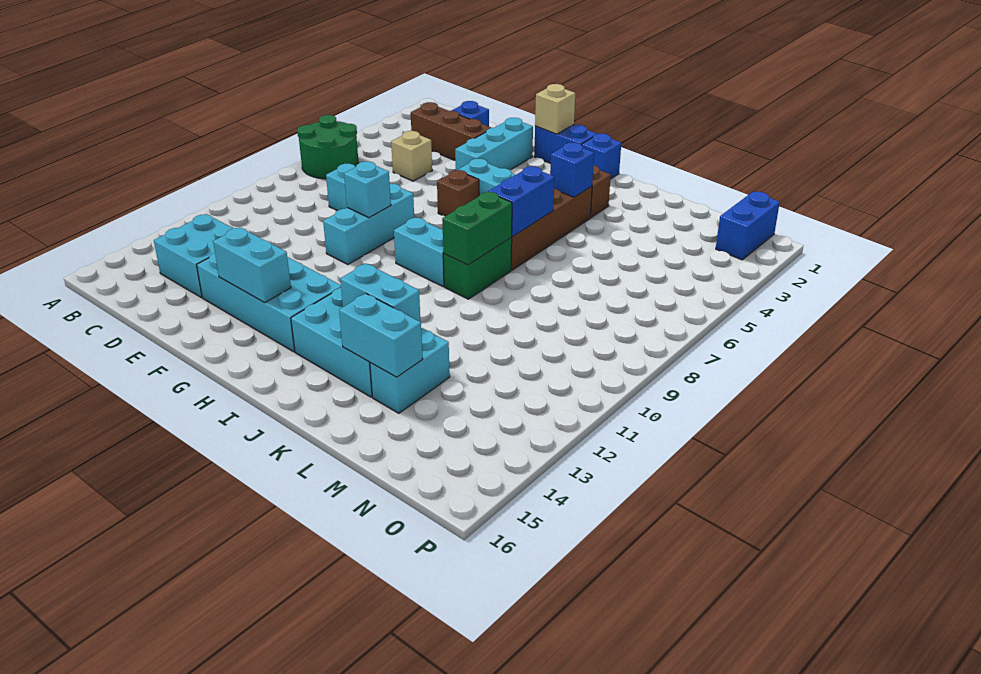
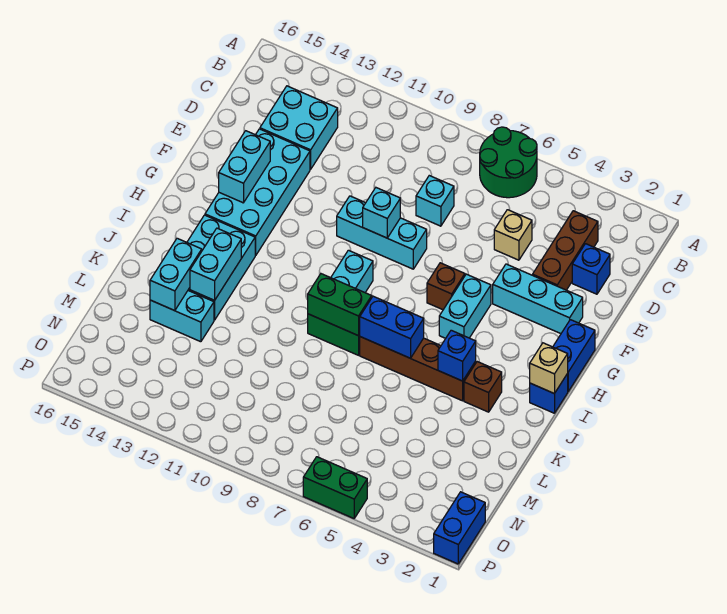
tan 1x1 brick [535,84,575,134] -> tan 1x1 brick moved to [530,343,568,394]
blue 1x2 brick [716,192,780,260] -> blue 1x2 brick turned to [434,492,485,564]
none -> green 1x2 brick [303,457,367,518]

